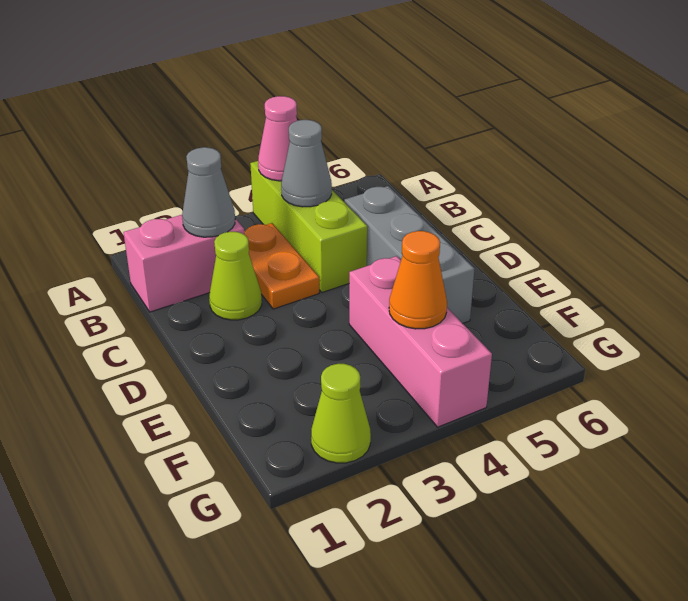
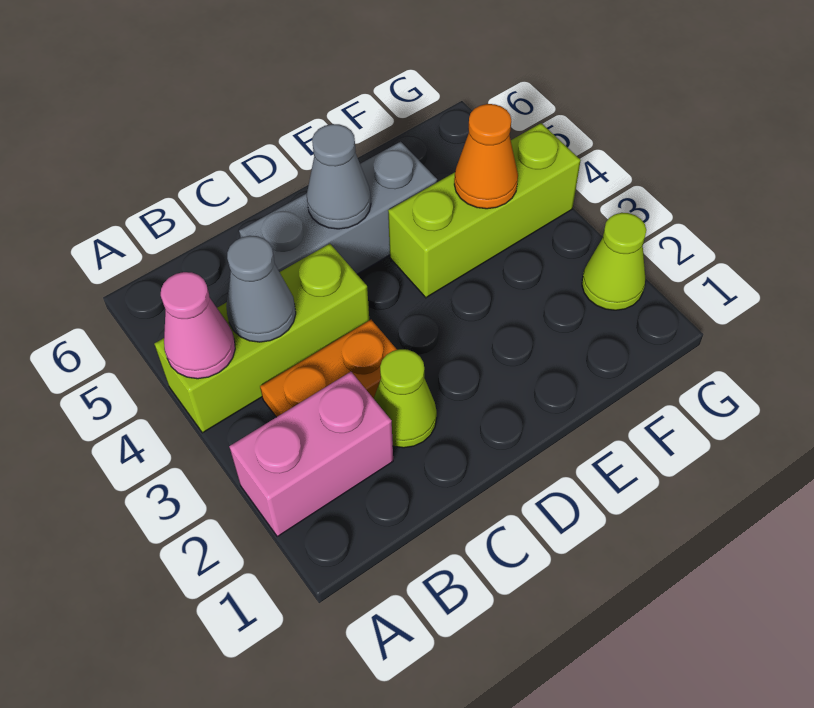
pink 1x2 brick [124,215,244,312] -> pink 1x2 brick turned to [229,372,393,536]
grey 1x1 cone [182,147,235,237] -> grey 1x1 cone moved to [307,124,371,229]
pink 1x3 brick [349,256,492,427] -> lime 1x3 brick [388,123,581,298]

